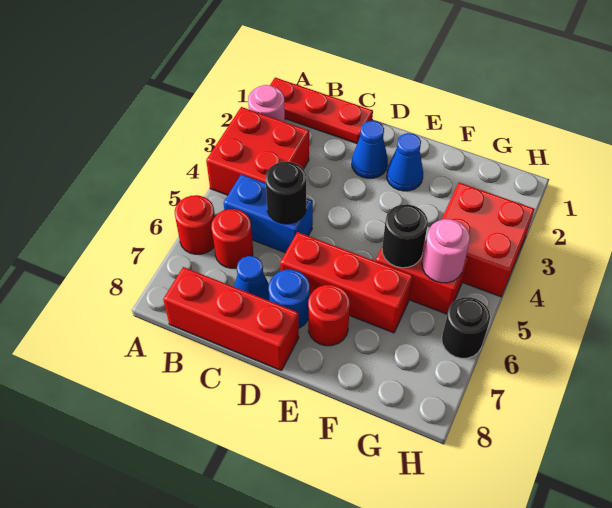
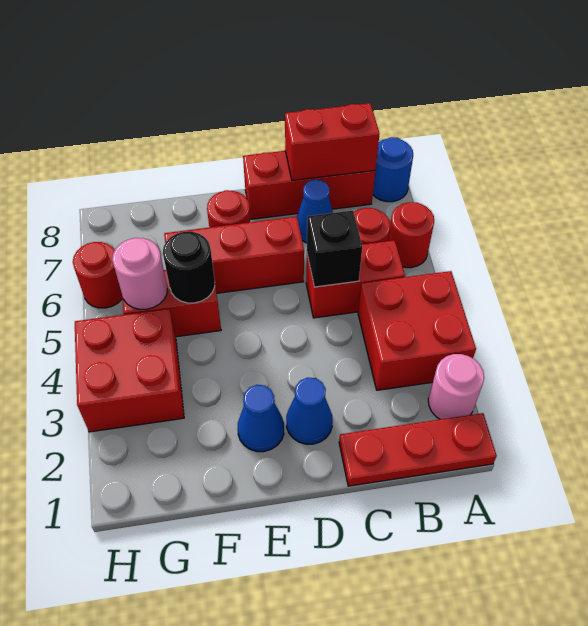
blue 1x2 brick [224,174,313,253] -> red 1x2 brick [306,240,405,318]
none -> red 1x2 brick [285,103,380,181]
black 1x1 round brick [266,162,306,224] -> black 1x1 brick [307,211,362,287]
blue 1x1 round brick [269,270,310,328] -> blue 1x1 round brick moved to [373,137,413,202]
black 1x1 round brick [442,297,490,358] -> red 1x1 round brick [73,242,122,308]

